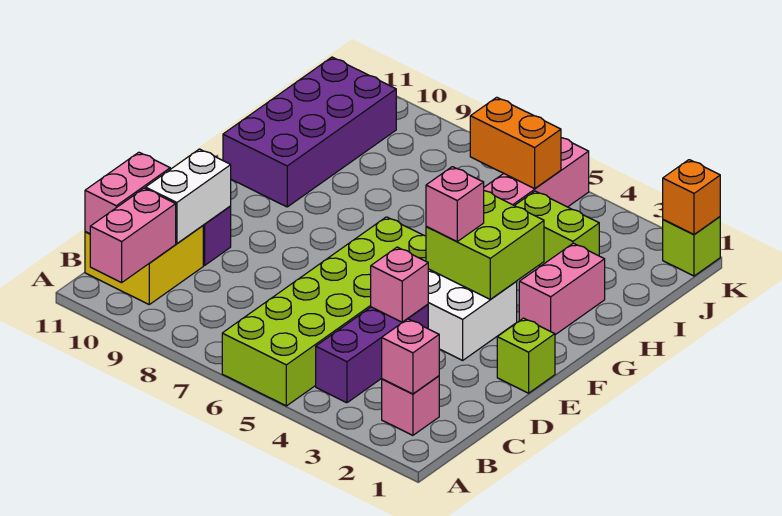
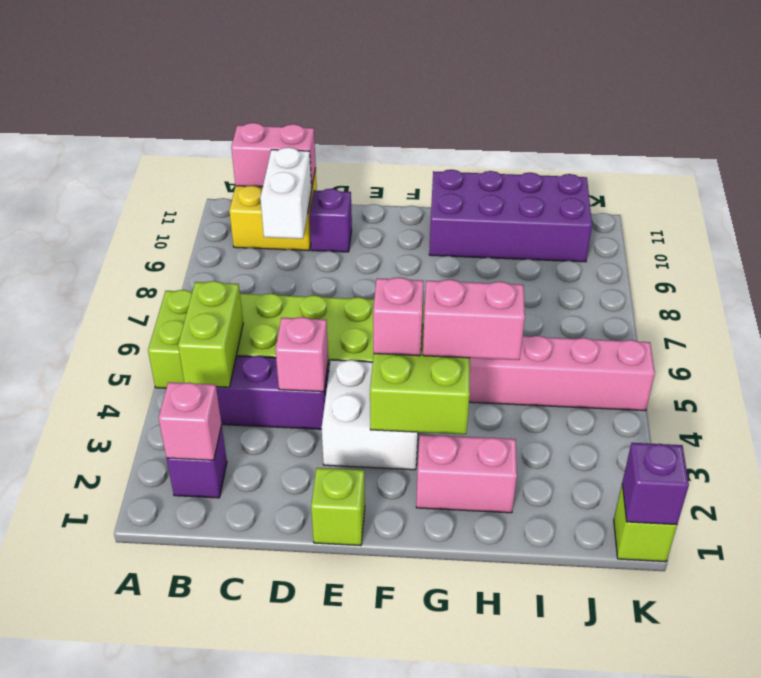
pink 1x2 brick [90,188,176,283] -> pink 1x2 brick moved to [423,279,525,360]
pink 1x1 brick [382,376,439,435] -> purple 1x1 brick [167,426,227,498]
white 1x2 brick [146,149,231,244] -> white 1x2 brick turned to [260,147,312,239]
lime 1x2 brick [515,191,599,266] -> lime 1x2 brick moved to [178,281,243,387]
orange 1x2 brick [470,97,561,189] -> none
orange 1x1 brick [663,160,720,235] -> purple 1x1 brick [622,443,689,524]

